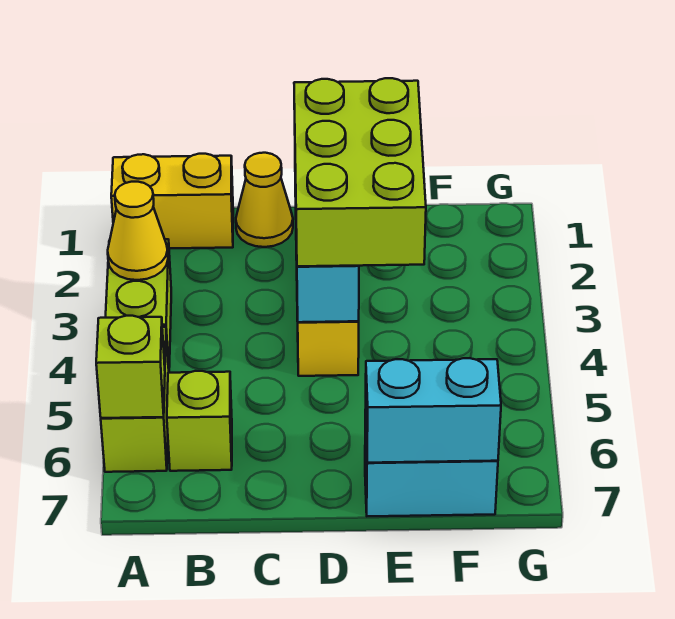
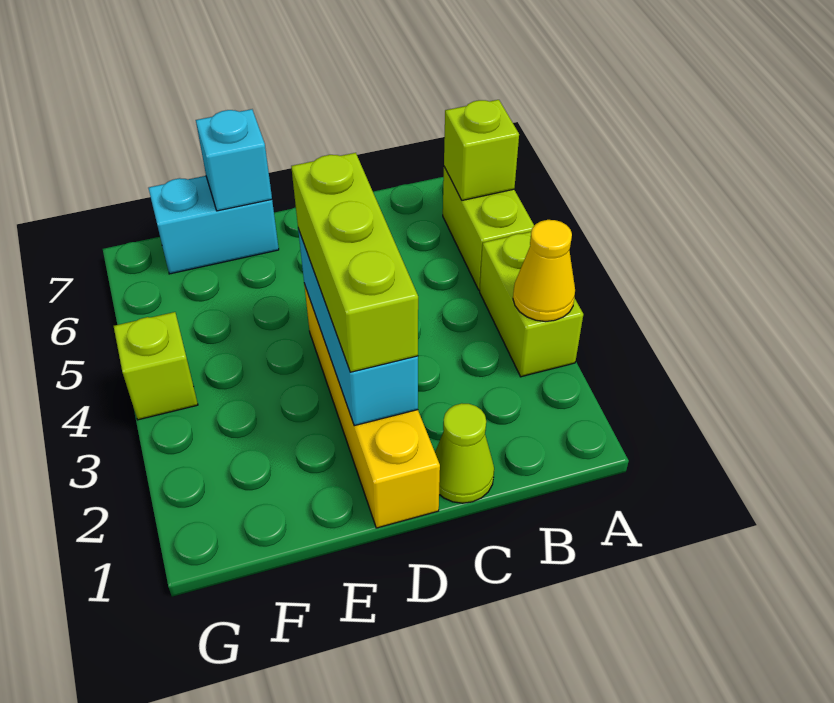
yellow 1x2 brick [111,154,233,248] -> none
lime 1x1 brick [167,371,232,471] -> lime 1x1 brick moved to [114,312,198,420]
yellow 1x1 cone [236,153,293,247] -> lime 1x1 cone [435,403,494,503]
lime 2x3 brick [294,78,426,266] -> lime 1x3 brick [291,153,418,372]
cyan 1x2 brick [365,358,501,463] -> cyan 1x1 brick [196,109,272,211]

